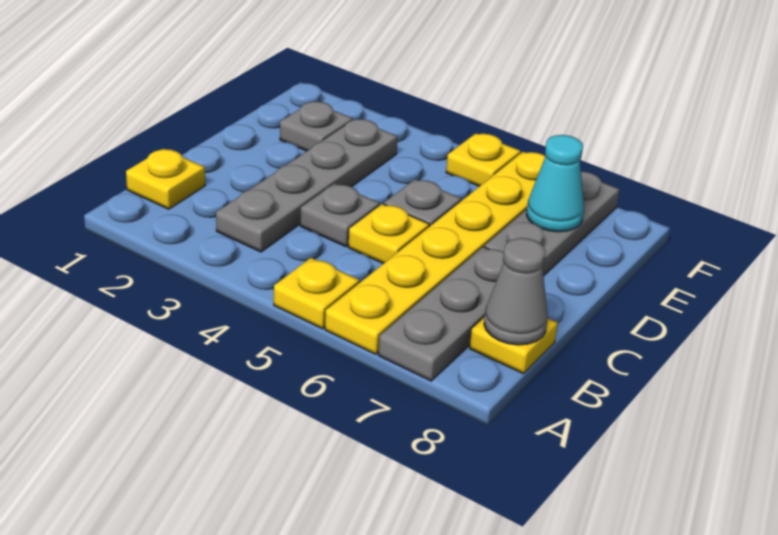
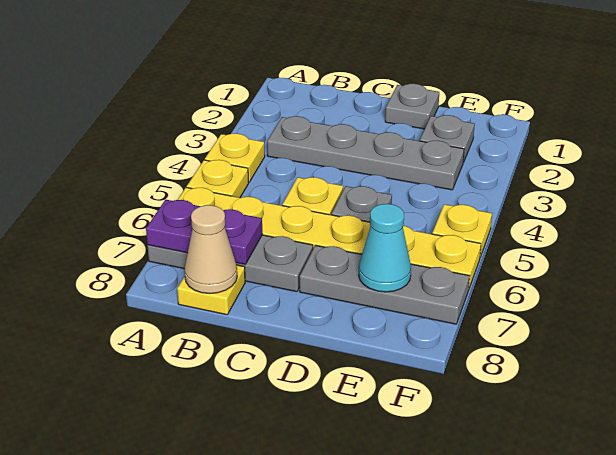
none -> purple 1x2 plate [146,200,262,264]
yellow 1x1 plate [126,149,205,209] -> yellow 1x1 plate moved to [205,134,265,182]
grey 1x1 cone [484,238,548,345] -> tan 1x1 cone [185,205,237,293]
grey 1x1 plate [300,183,380,247] -> grey 1x1 plate moved to [385,84,439,129]

